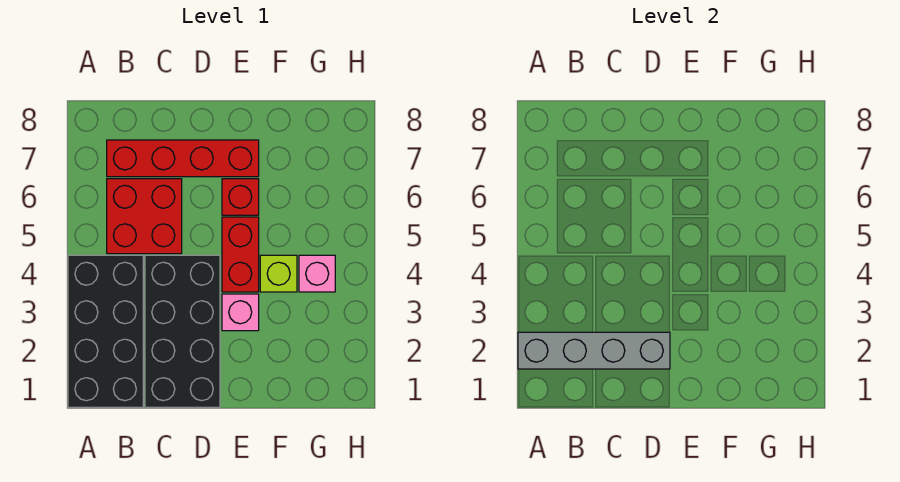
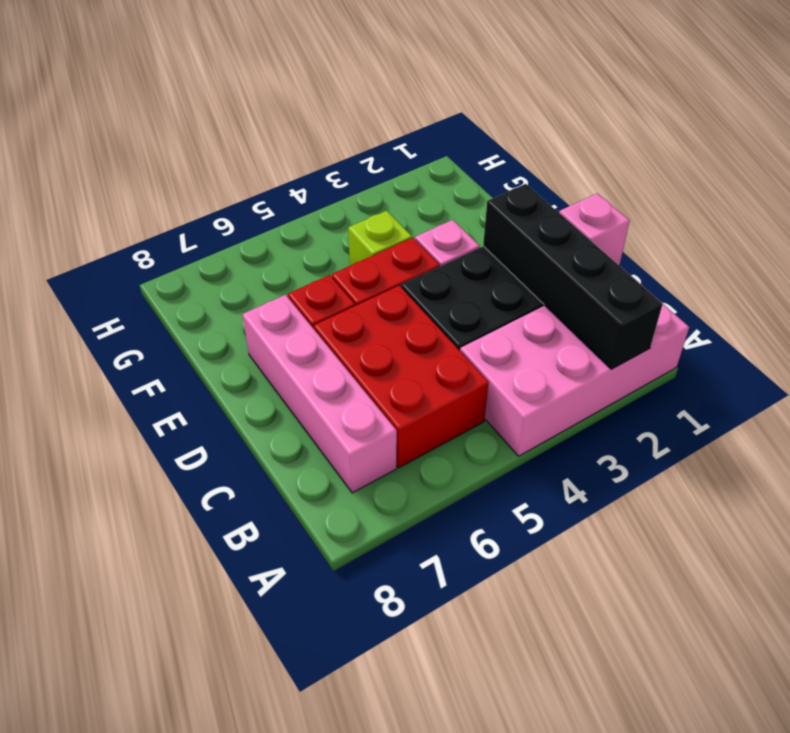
black 2x4 brick [68,255,143,407] -> pink 2x4 brick [460,267,689,456]
grey 1x4 brick [518,332,670,369] -> black 1x4 brick [483,184,663,369]
red 2x2 brick [107,179,182,254] -> red 2x3 brick [314,286,489,468]
red 1x4 brick [107,140,259,177] -> pink 1x4 brick [242,295,397,493]
pink 1x1 brick [299,255,335,292] -> pink 1x1 brick moved to [559,193,630,265]

